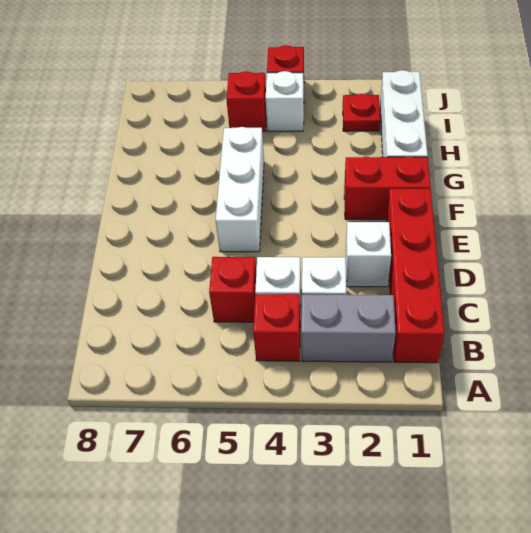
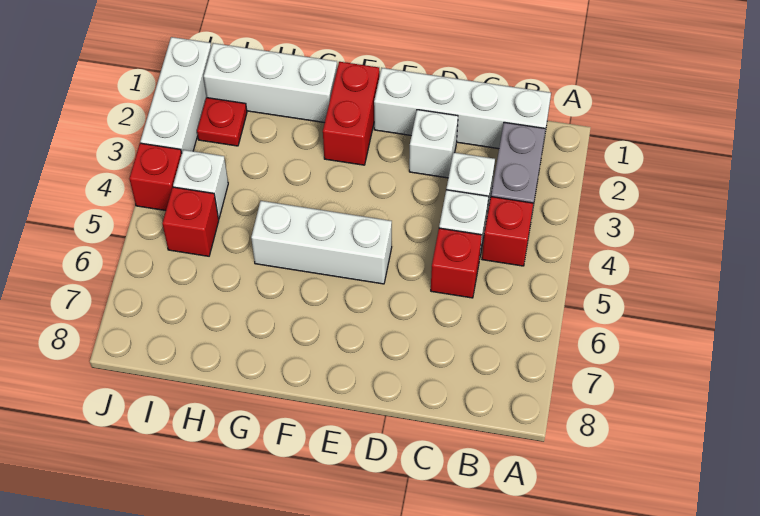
red 1x4 brick [386,188,444,363] -> white 1x4 brick [374,68,551,149]
none -> white 1x3 brick [140,37,211,153]

